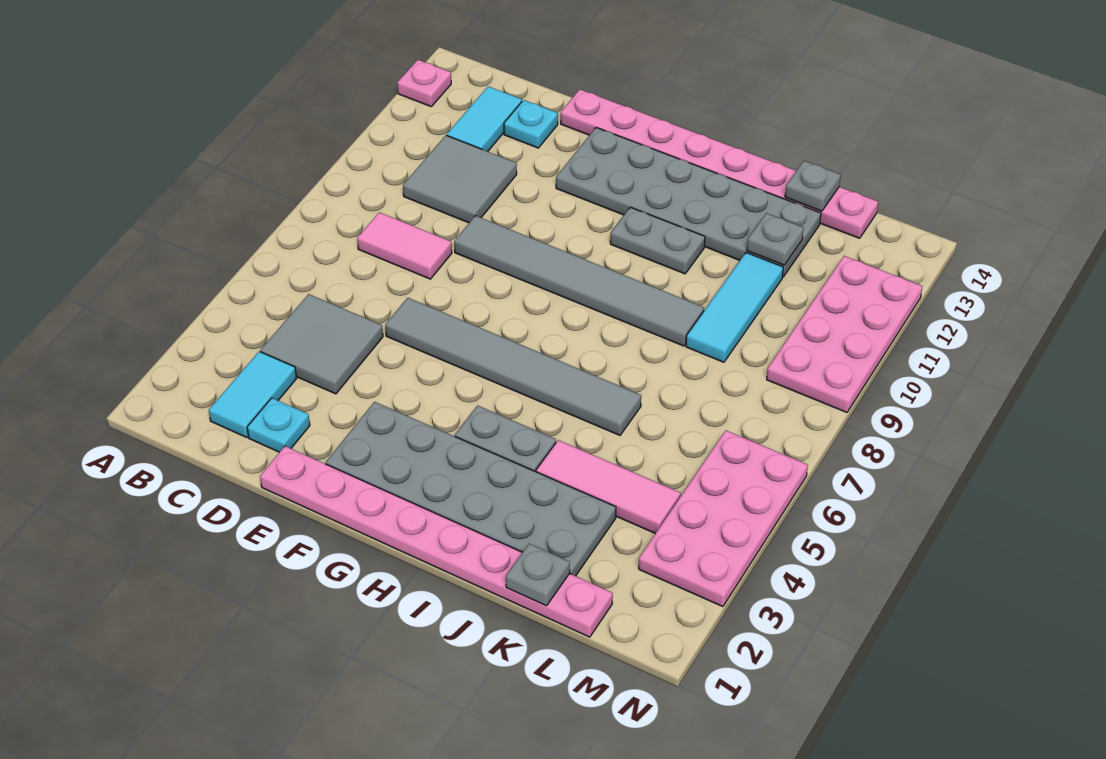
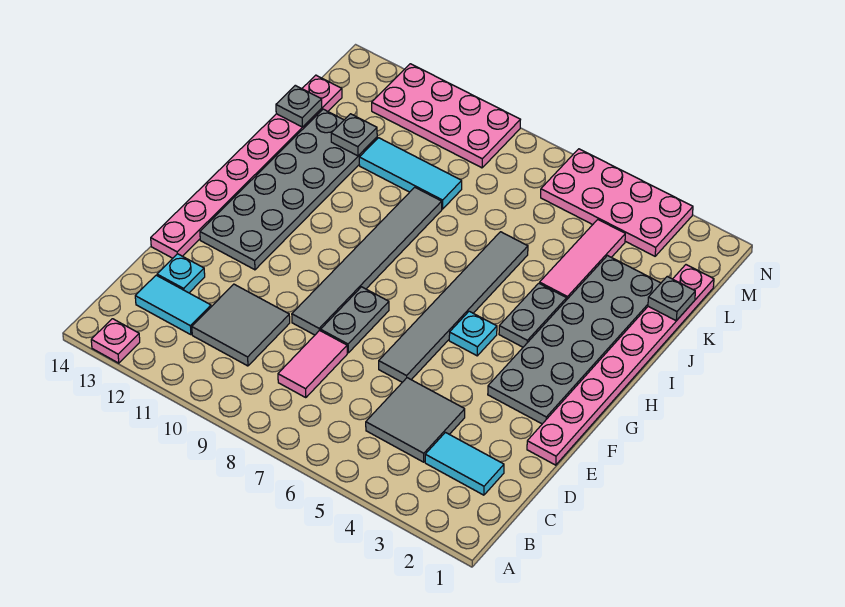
cyan 1x1 plate [247,398,310,452] -> cyan 1x1 plate moved to [449,311,497,356]
grey 1x2 plate [610,207,705,274] -> grey 1x2 plate moved to [321,287,389,353]

